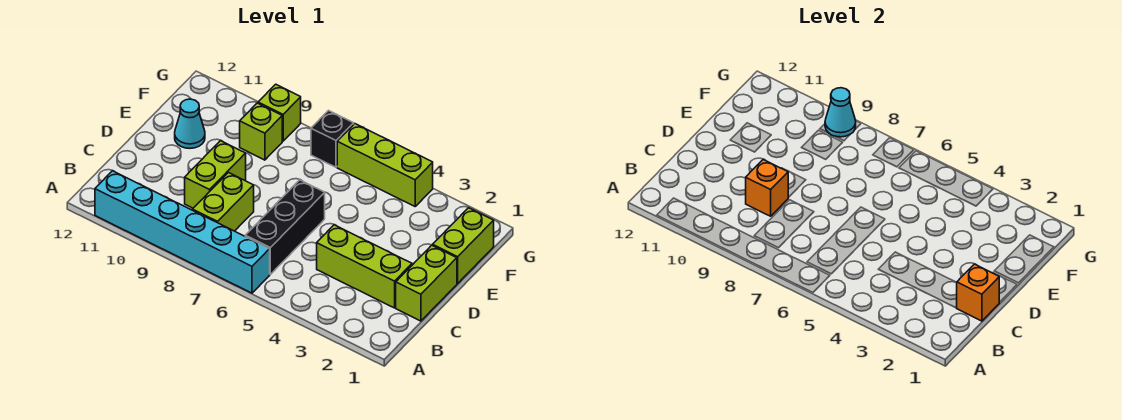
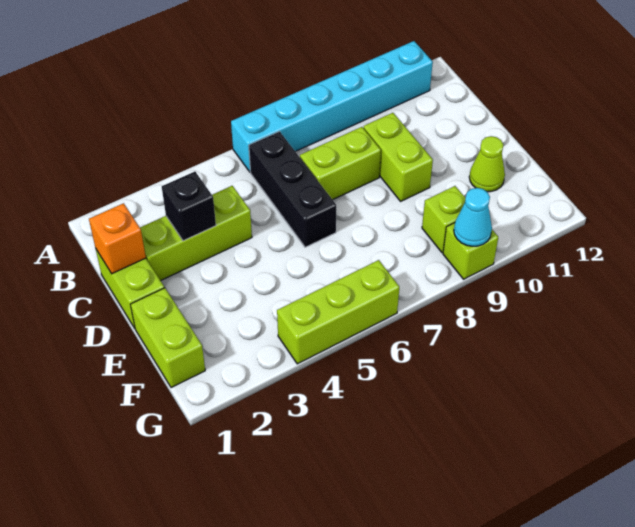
lime 1x2 brick [193,173,254,231] -> lime 1x2 brick turned to [300,127,381,200]
orange 1x1 brick [746,160,788,216] -> none
cyan 1x1 cone [175,99,205,148] -> lime 1x1 cone [469,136,505,192]
black 1x1 brick [311,111,354,167] -> black 1x1 brick moved to [162,172,216,241]

